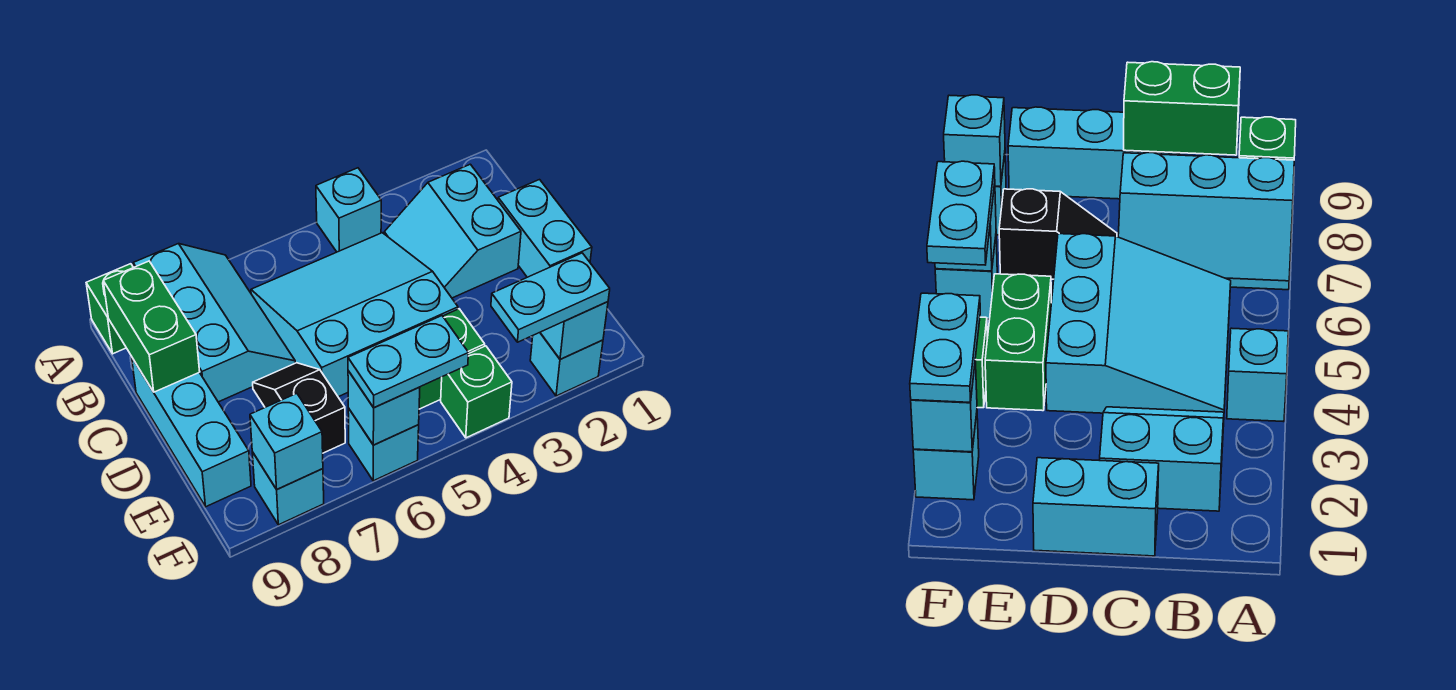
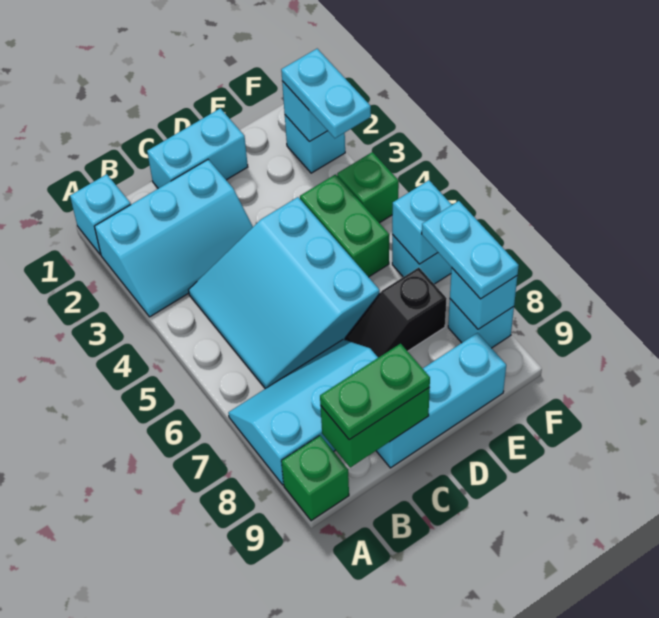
cyan 1x1 brick [316,168,381,252] -> cyan 1x1 brick moved to [70,174,131,255]
cyan 2x2 slope [384,164,521,298] -> cyan 2x3 slope [95,160,253,317]
none -> green 1x2 plate [320,344,430,440]
cyan 1x2 plate [348,316,469,408] -> cyan 1x2 plate moved to [422,201,519,299]

